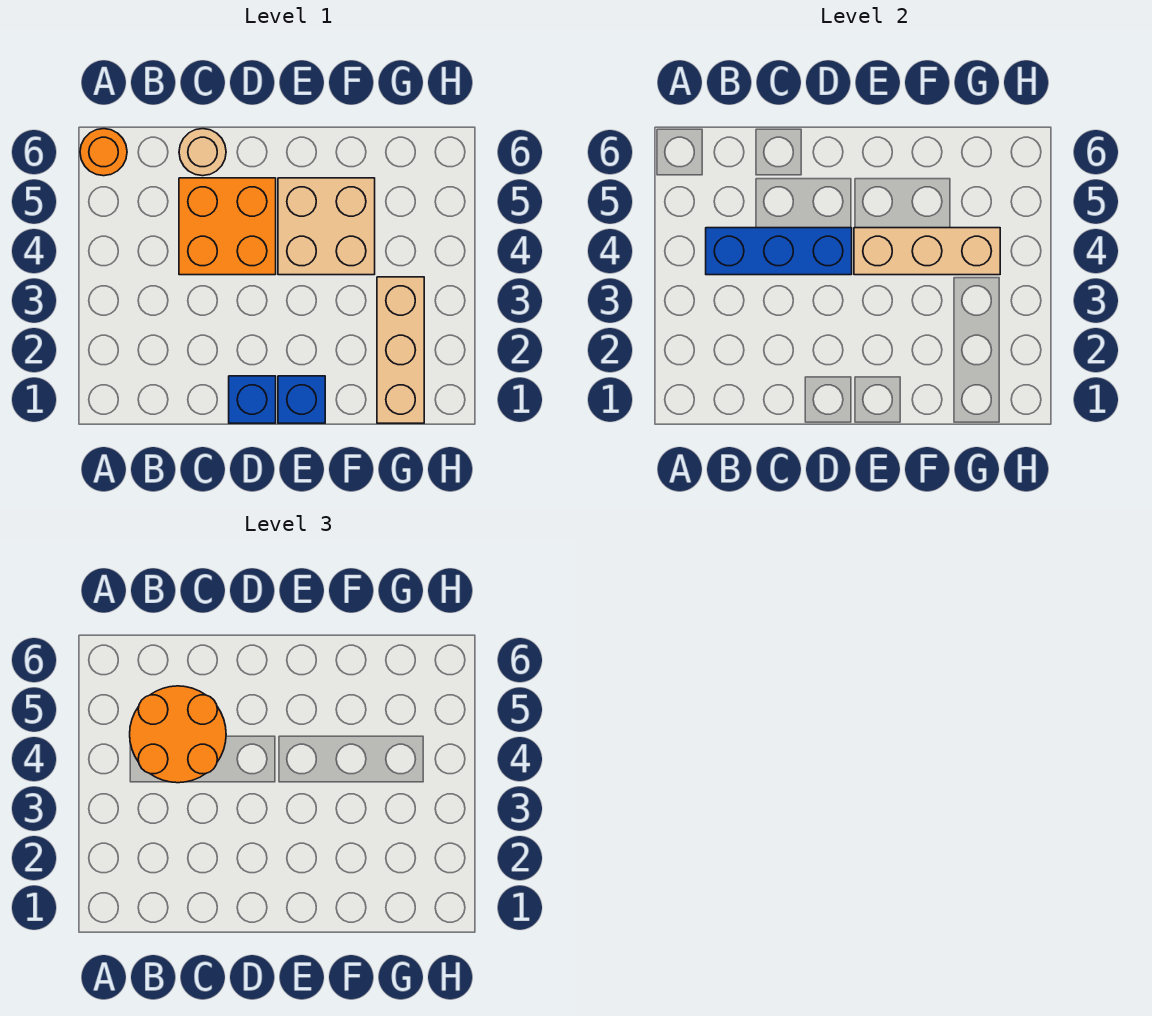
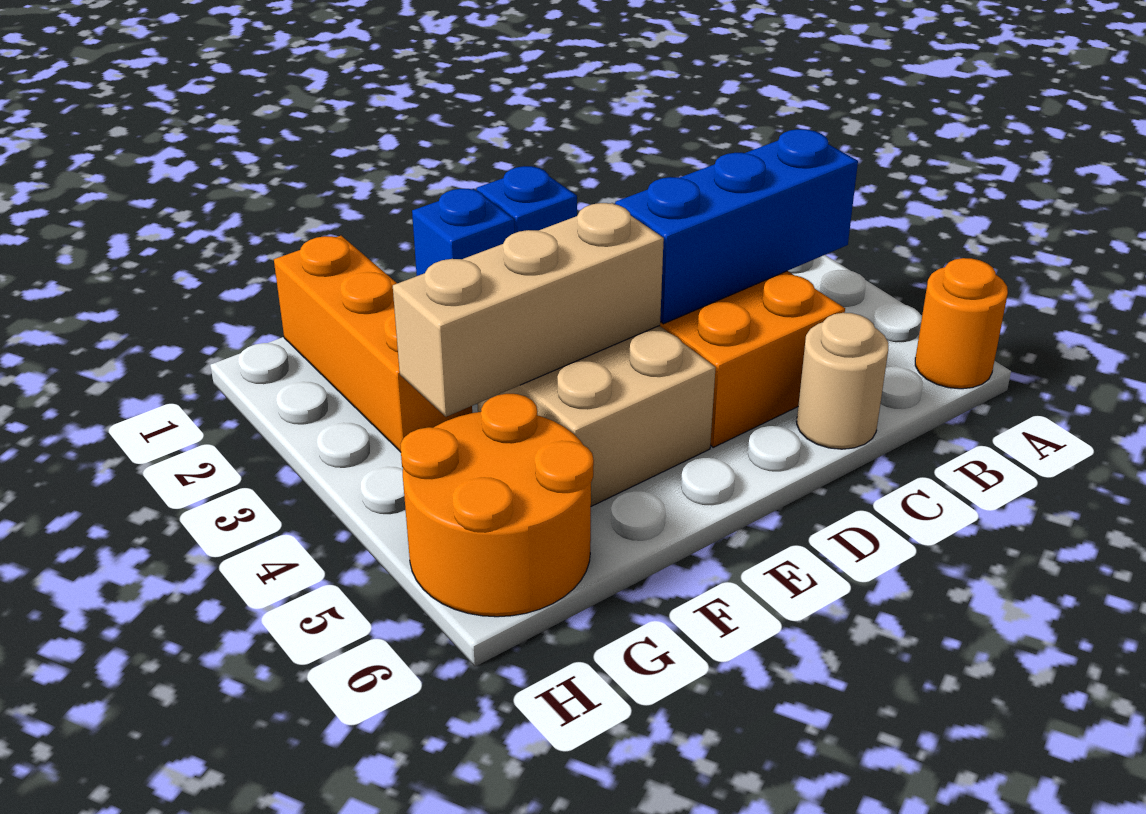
orange 2x2 round brick [130,686,226,783] -> orange 2x2 round brick moved to [400,394,594,617]
tan 1x3 brick [377,277,424,423] -> orange 1x3 brick [274,236,472,452]

